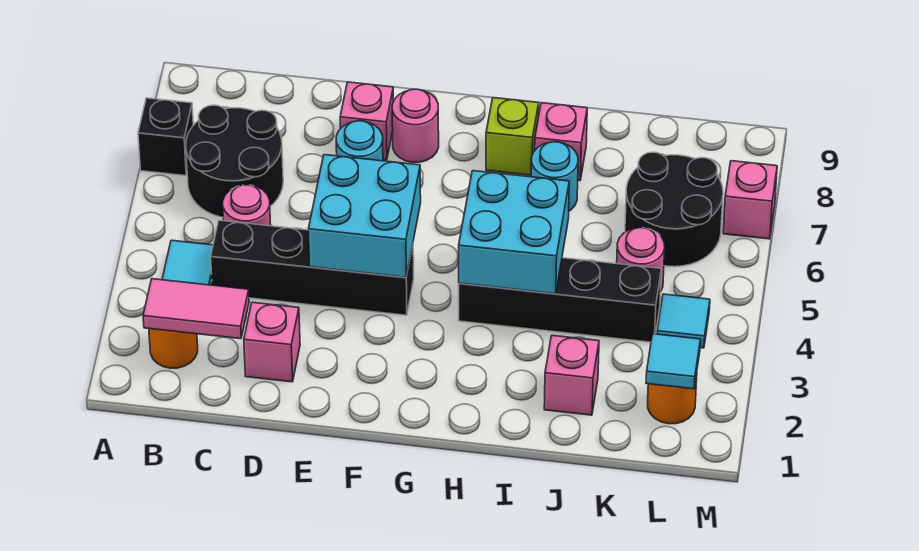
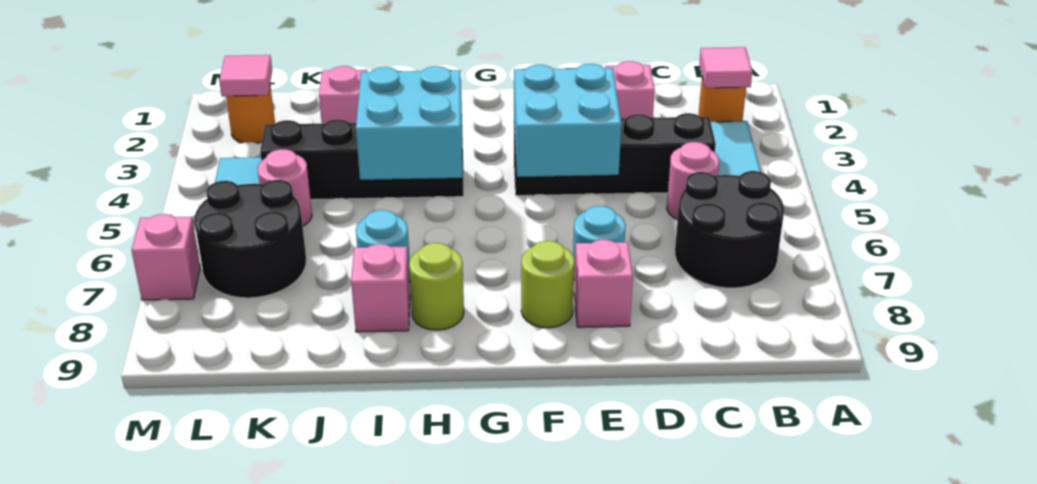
black 1x1 brick [138,98,193,176] -> none
pink 1x2 tile [143,279,249,339] -> pink 1x1 tile [699,47,752,88]
pink 1x1 round brick [392,89,439,162] -> lime 1x1 round brick [521,241,575,328]
lime 1x1 brick [486,98,539,175] -> lime 1x1 round brick [409,243,464,330]
cyan 1x1 tile [646,334,700,389] -> pink 1x1 tile [219,55,272,96]

